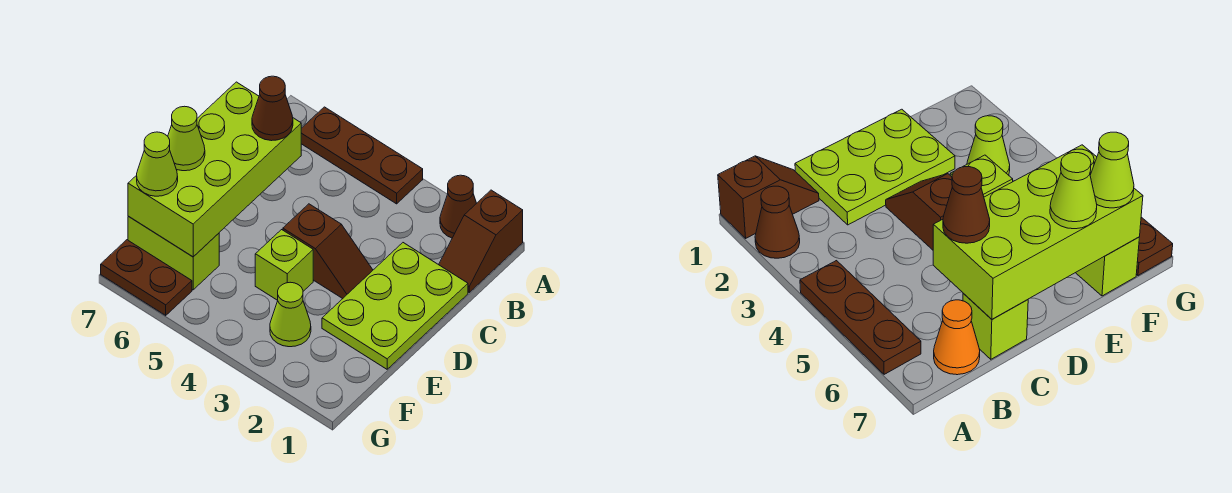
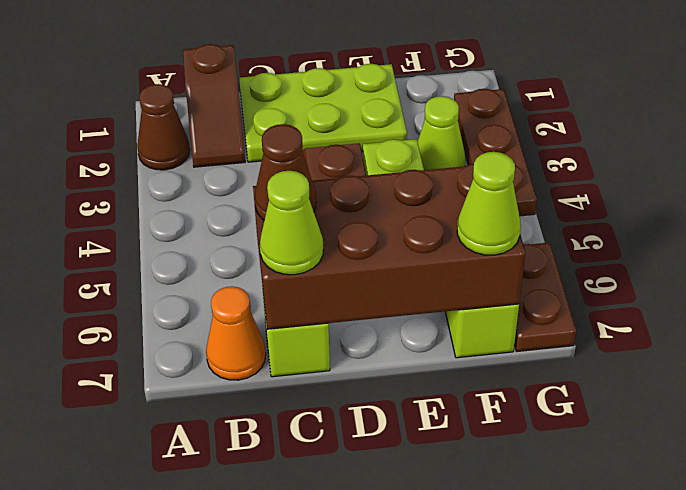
brown 1x2 slope [439,190,523,292] -> brown 1x2 slope turned to [183,44,245,167]
brown 1x3 plate [301,107,423,204] -> brown 1x3 plate moved to [454,89,537,216]
lime 2x4 brick [128,82,301,257] -> brown 2x4 brick [253,164,525,329]
lime 1x1 cone [168,106,205,171] -> lime 1x1 cone moved to [260,171,323,275]

